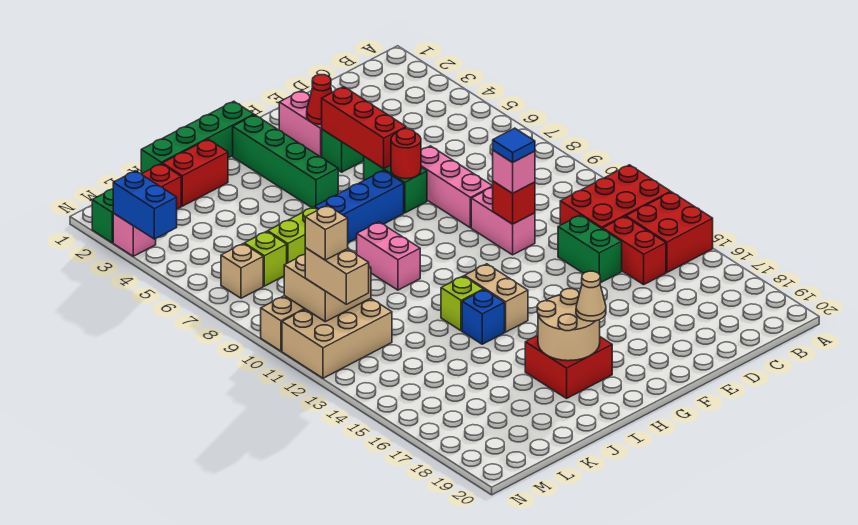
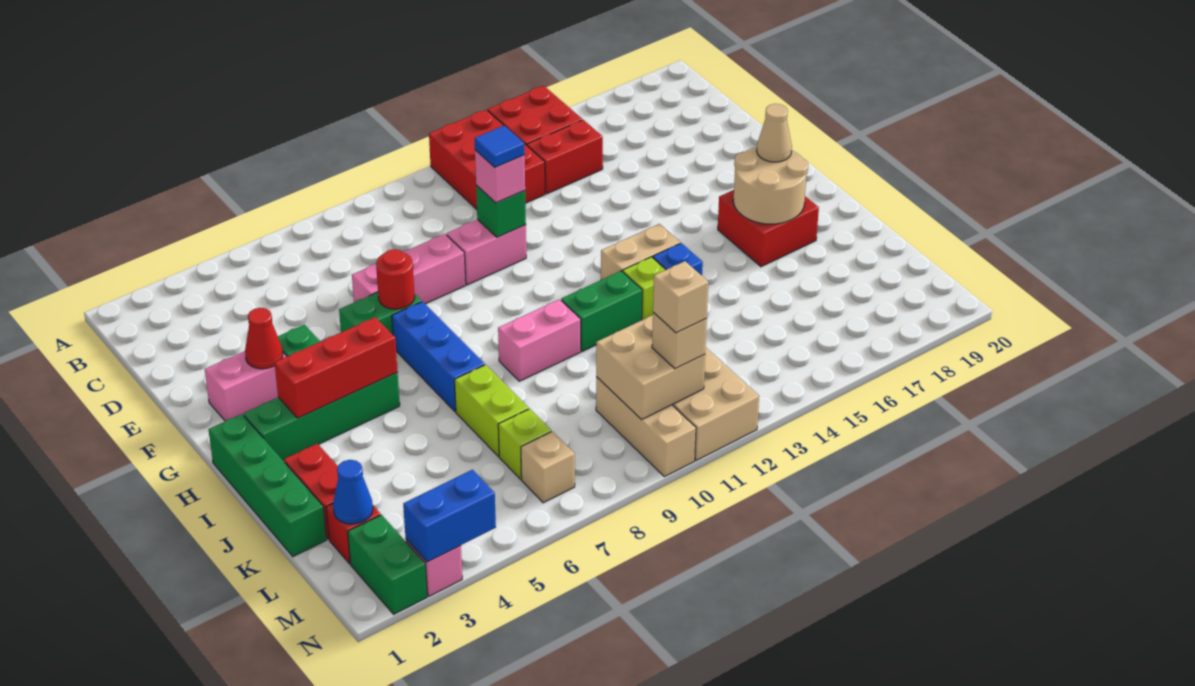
green 1x2 brick [558,215,622,283] -> green 1x2 brick moved to [561,271,642,352]
red 1x1 brick [493,181,535,224] -> green 1x1 brick [476,185,526,237]
red 1x3 brick [322,87,406,169] -> red 1x3 brick moved to [275,317,398,418]
none -> blue 1x1 cone [333,460,373,524]
tan 1x2 brick [305,248,369,304] -> tan 1x1 brick [652,313,707,369]

